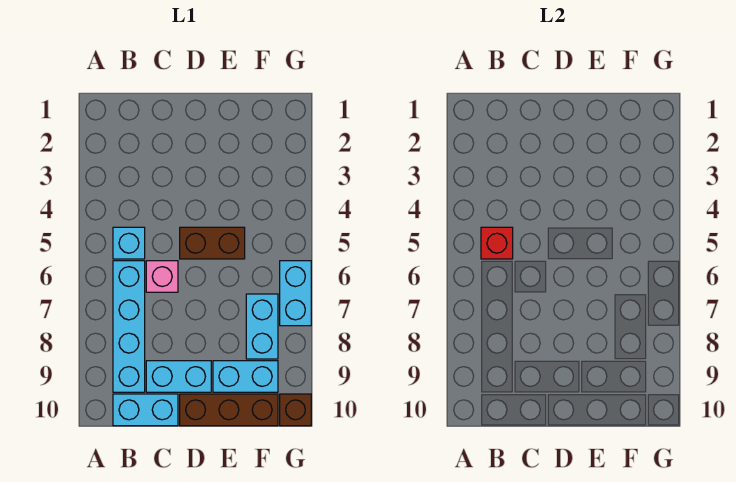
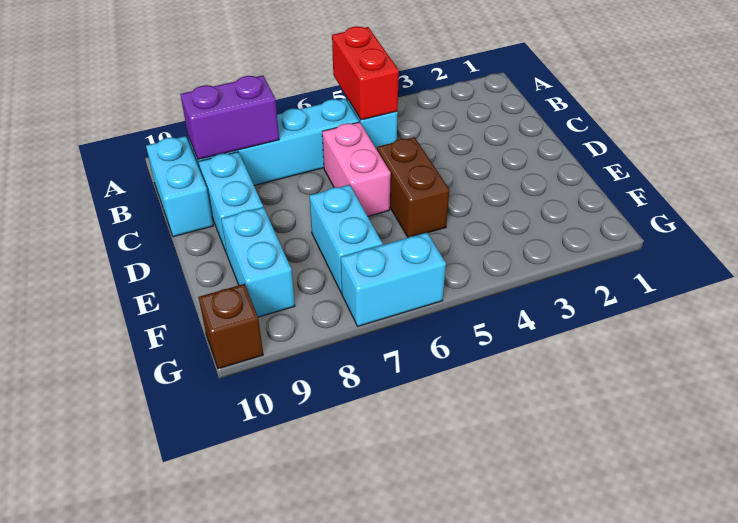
red 1x1 brick [481,227,513,259] -> red 1x2 brick [332,26,399,120]
none -> purple 1x2 brick [180,75,279,160]
pink 1x1 brick [146,261,178,292] -> pink 1x2 brick [322,122,391,216]
brown 1x3 brick [180,394,278,426] -> none
cyan 1x2 brick [246,294,278,359] -> cyan 1x2 brick turned to [309,185,383,293]

